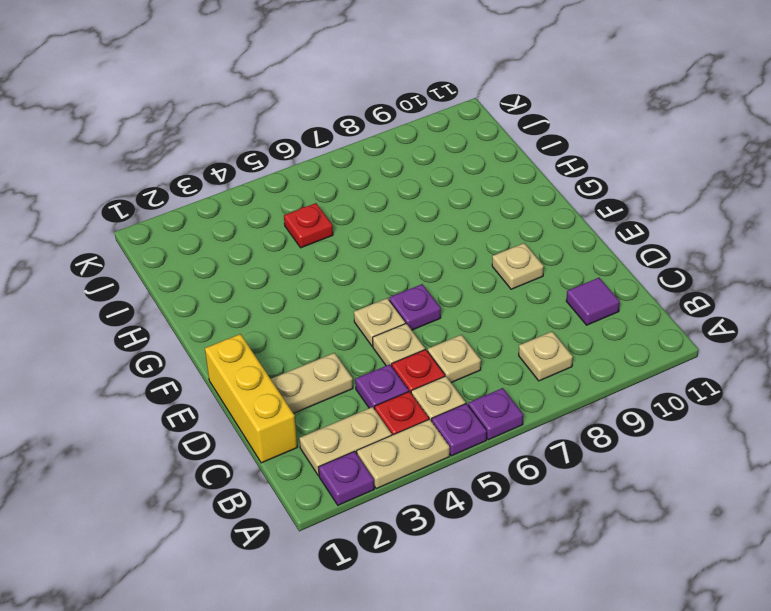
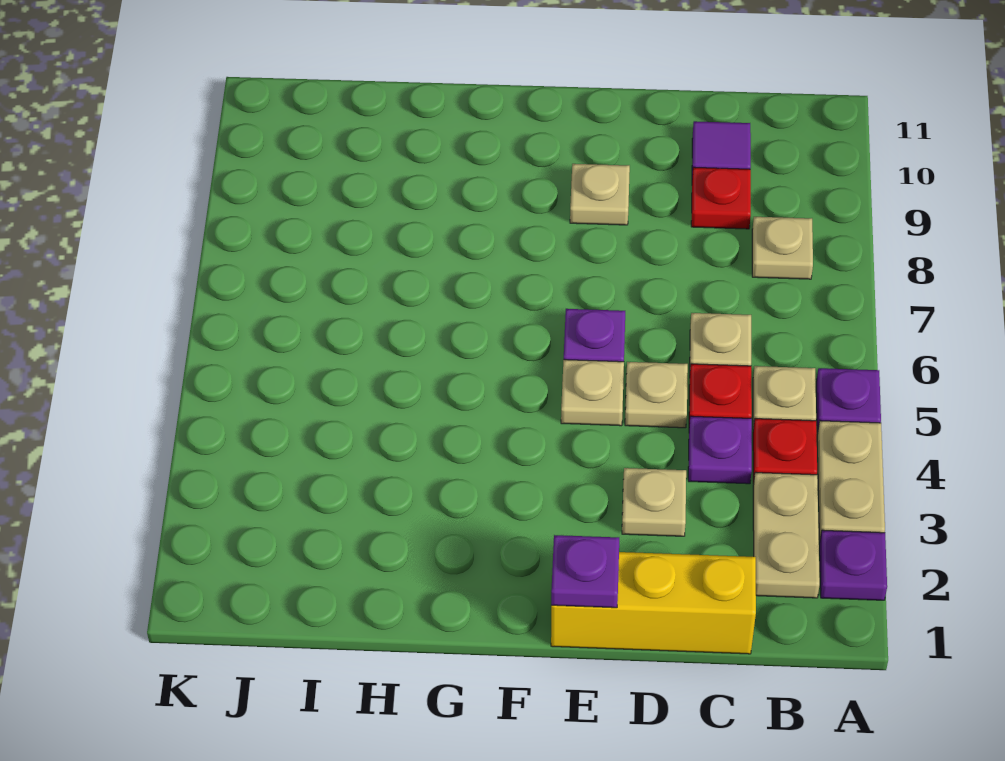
purple 1x1 plate [468,388,523,440] -> purple 1x1 plate moved to [551,535,619,608]
tan 1x2 plate [271,353,353,413] -> tan 1x1 plate [622,468,686,536]
red 1x1 plate [284,203,333,248] -> red 1x1 plate moved to [691,167,751,229]

